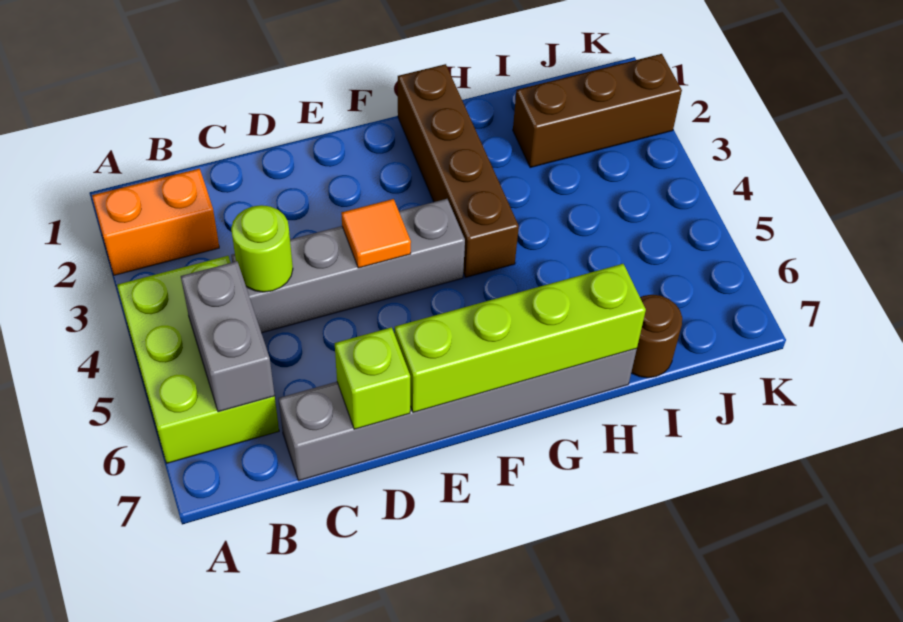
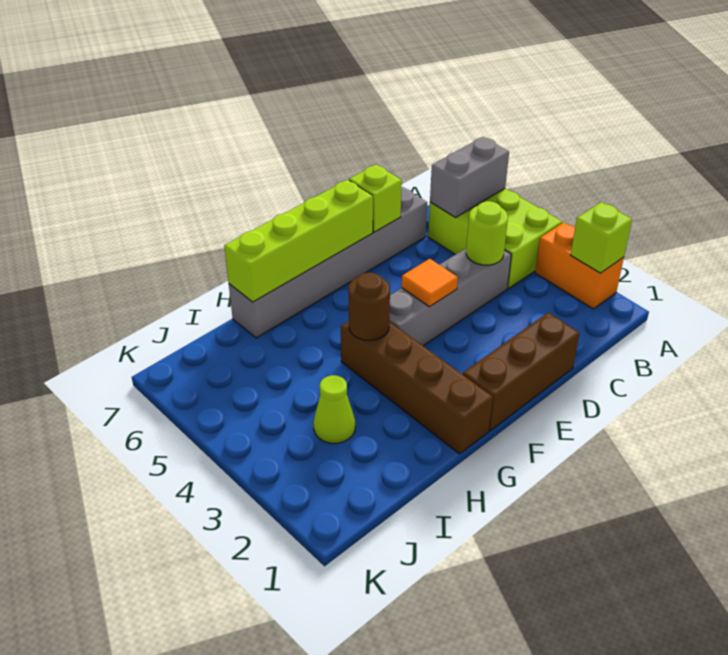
orange 1x2 brick [92,169,219,275] -> orange 1x2 brick turned to [535,222,624,309]
none -> lime 1x1 brick [571,202,632,273]
grey 1x2 brick [181,261,275,412] -> grey 1x2 brick turned to [430,137,509,217]
brown 1x3 brick [513,54,682,168] -> brown 1x3 brick moved to [463,313,580,431]
none -> lime 1x1 cone [313,375,355,443]
brown 1x1 round brick [631,295,682,378] -> brown 1x1 round brick moved to [348,273,390,340]

